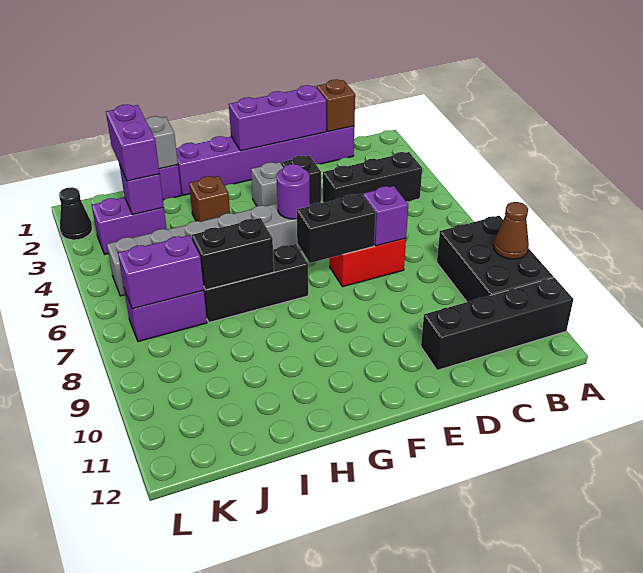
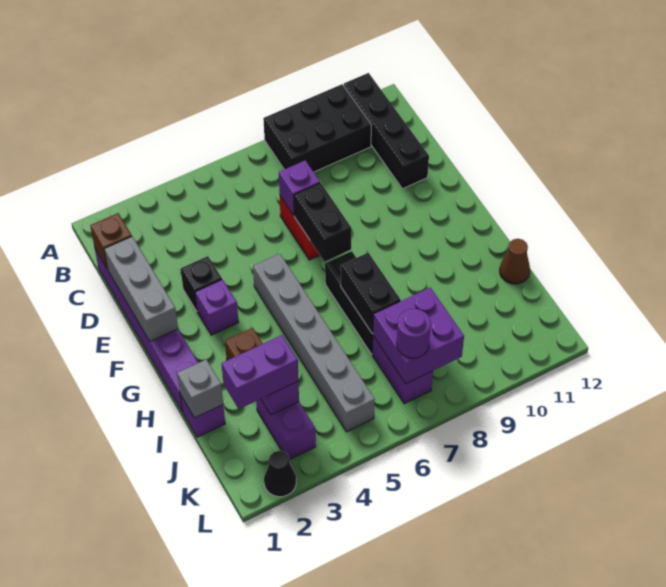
brown 1x1 cone [494,202,529,259] -> brown 1x1 cone moved to [500,239,530,284]
black 1x3 brick [323,152,422,203] -> none
purple 1x3 brick [229,85,326,151] -> grey 1x3 brick [104,237,178,341]
grey 1x1 brick [251,162,284,206] -> purple 1x1 brick [195,280,239,335]
purple 1x1 round brick [277,164,310,219] -> purple 1x1 round brick moved to [397,309,431,358]
purple 1x2 brick [118,235,204,309] -> purple 2x2 brick [373,288,464,384]

